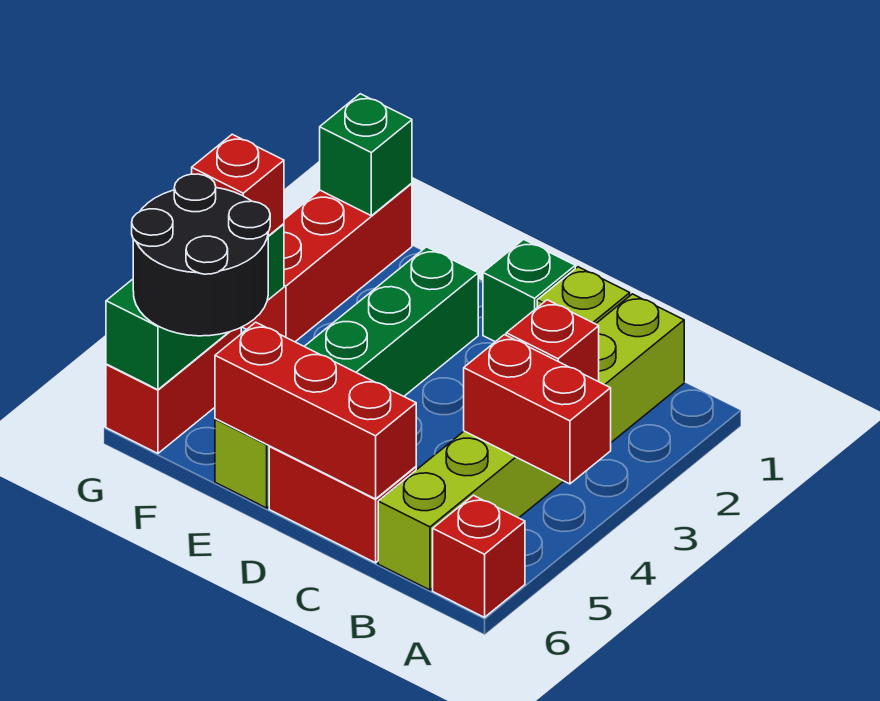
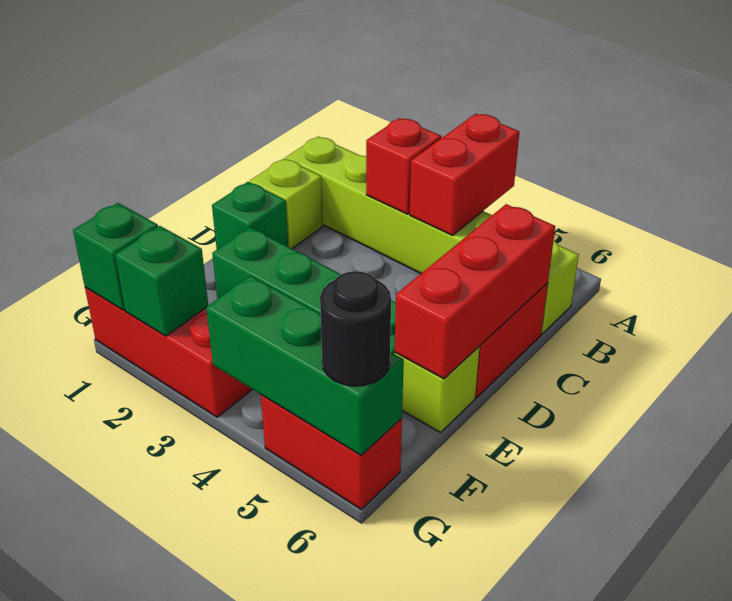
red 1x1 brick [433,495,525,617] -> none
black 2x2 round brick [132,174,270,336] -> black 1x1 round brick [320,271,391,386]
none -> green 1x1 brick [115,226,208,336]
red 1x1 brick [192,134,284,236] -> none

